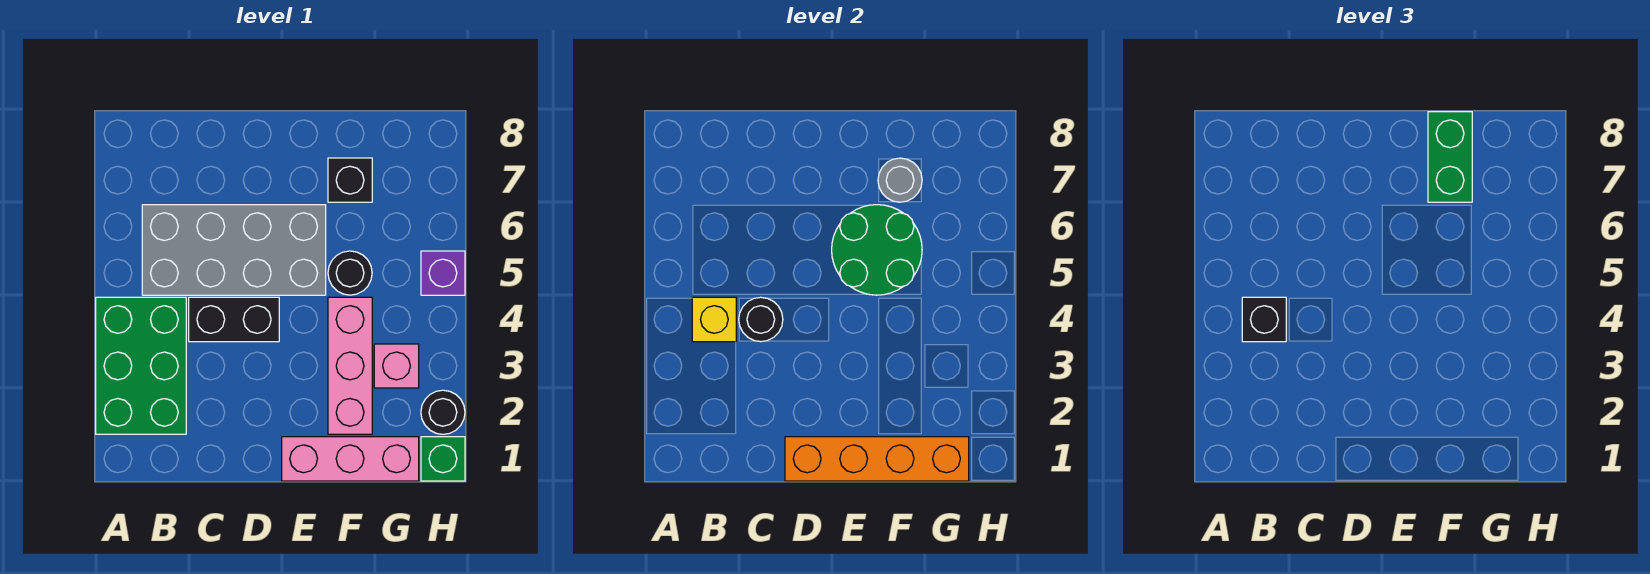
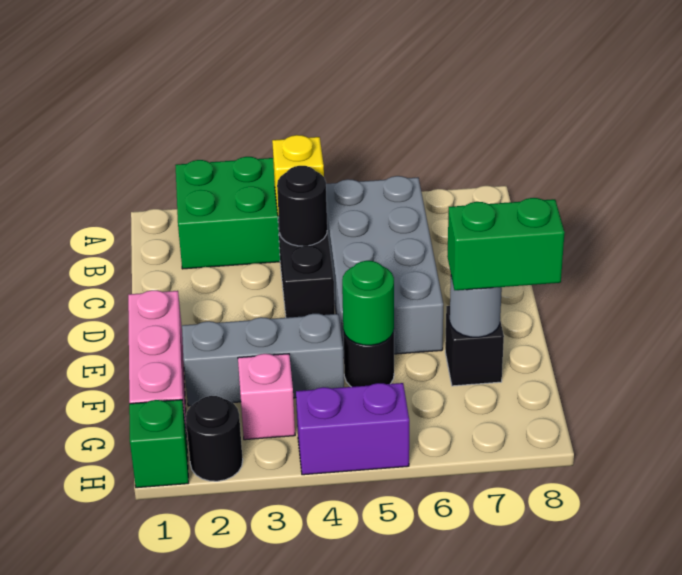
black 1x1 brick [1242,297,1286,342] -> none
orange 1x4 brick [785,437,969,481] -> none
green 2x2 round brick [832,205,922,295] -> green 1x1 round brick [342,261,394,345]
pink 1x3 brick [328,297,372,434] -> grey 1x3 brick [182,314,344,406]
purple 1x1 brick [421,251,465,295] -> purple 1x2 brick [296,383,409,475]

